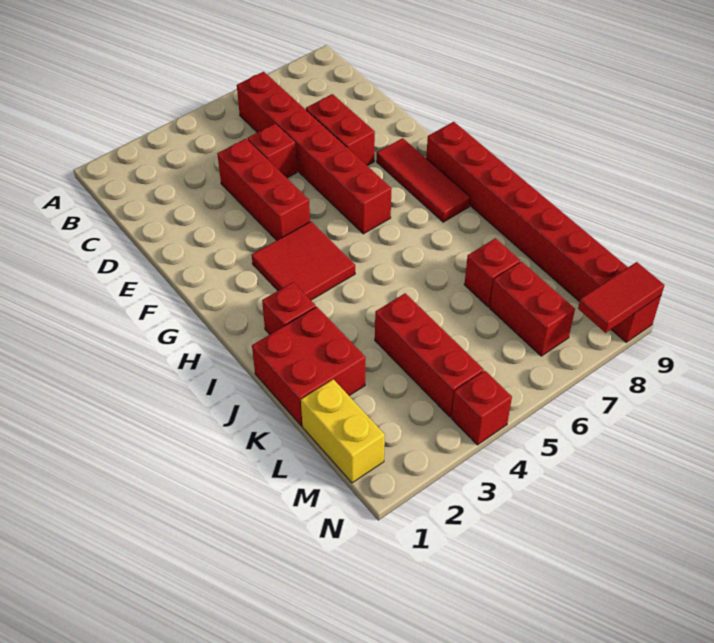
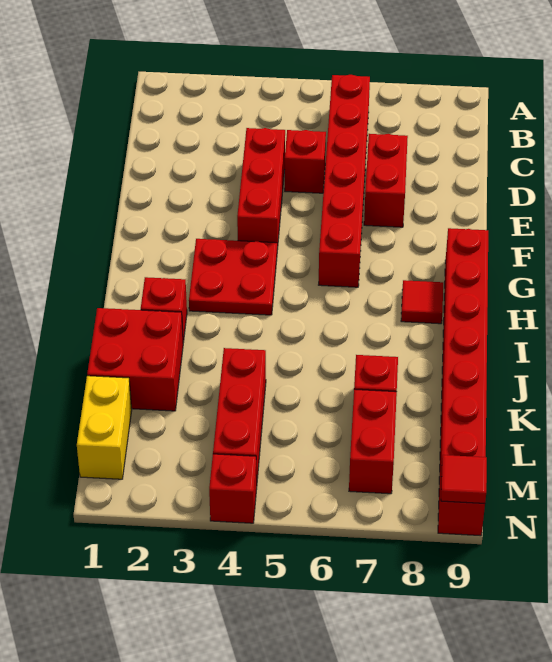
red 1x3 tile [377,138,470,222] -> red 1x1 tile [401,280,443,324]
red 2x2 tile [252,222,355,300] -> red 2x2 plate [189,239,277,315]
red 1x2 tile [578,262,665,333] -> red 1x1 tile [441,455,487,503]

